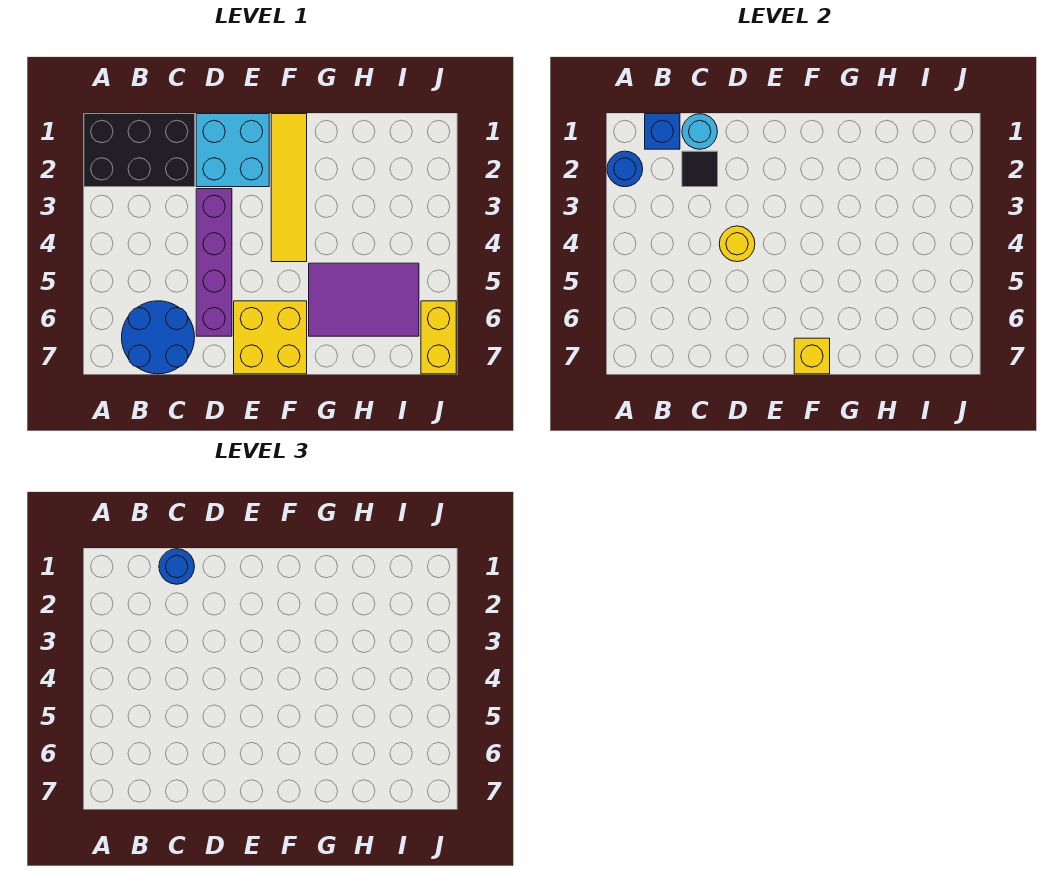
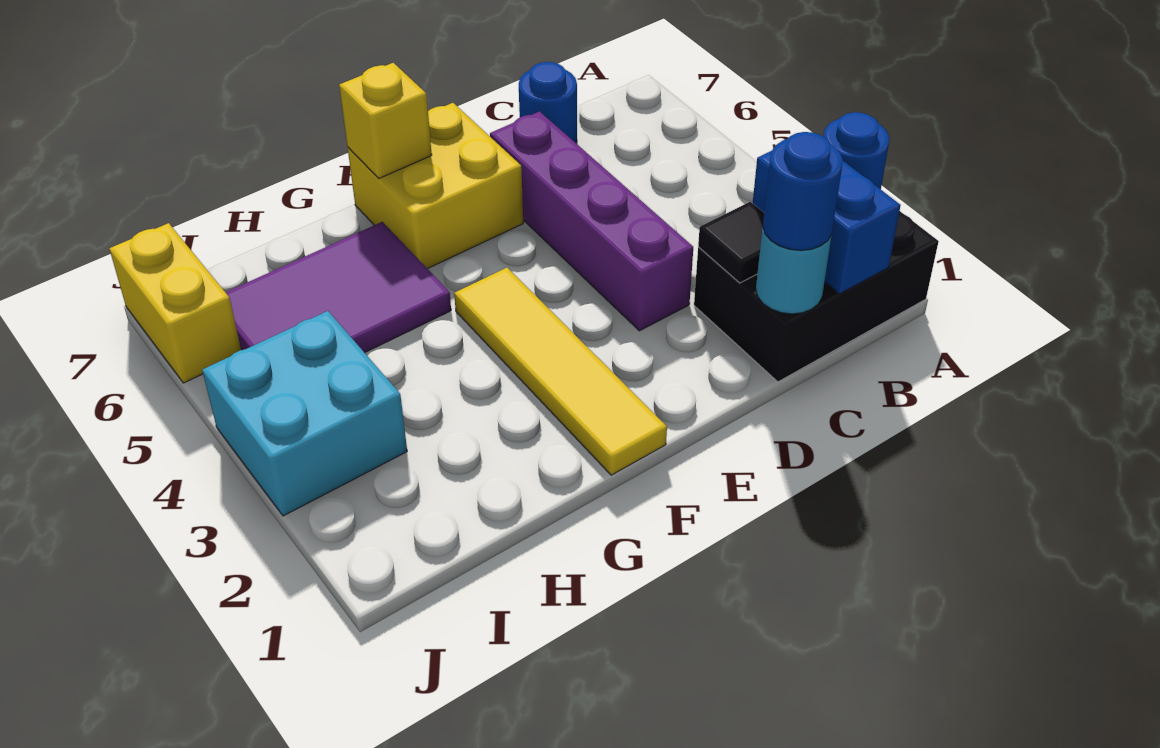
blue 1x1 brick [645,114,680,149] -> blue 1x2 brick [753,151,901,294]
blue 2x2 round brick [122,301,195,374] -> blue 1x1 round brick [519,62,577,143]
cyan 2x2 brick [196,114,269,187] -> cyan 2x2 brick moved to [202,311,407,516]
yellow 1x1 round brick [719,226,755,262] -> none

